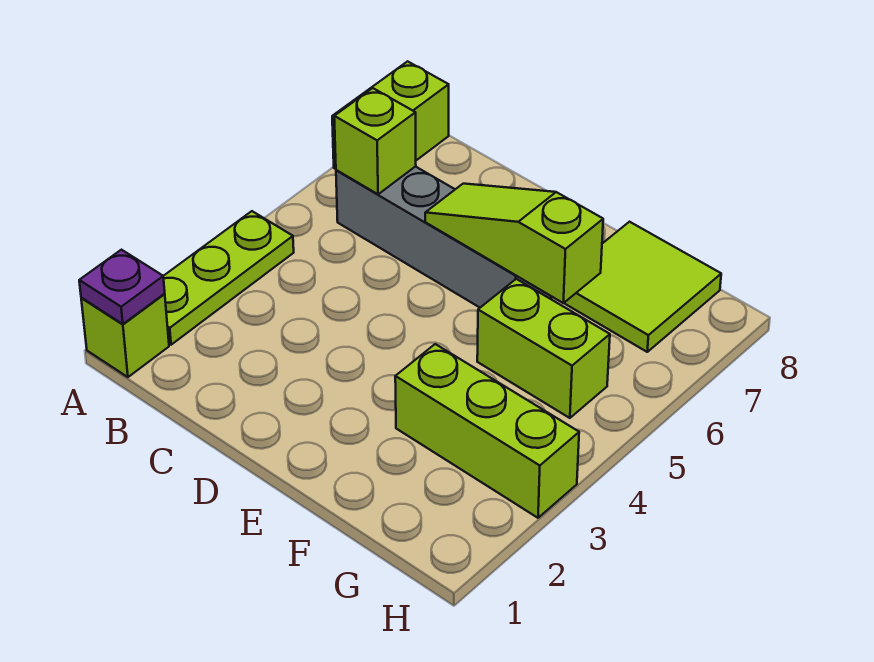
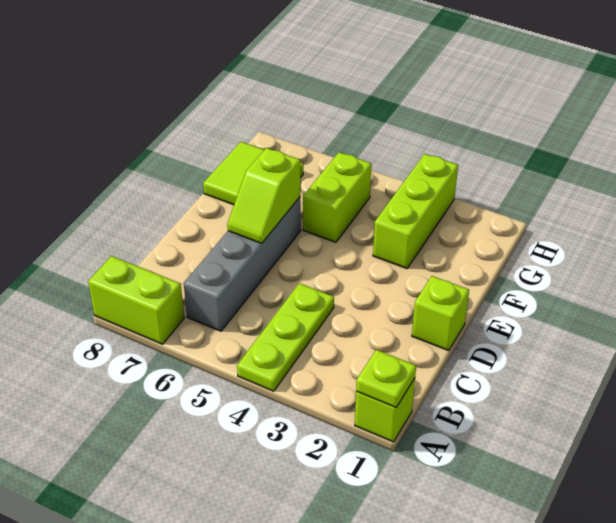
purple 1x1 plate [79,250,165,324] -> lime 1x1 plate [356,350,416,407]
lime 1x3 plate [163,211,294,345] -> lime 1x3 plate turned to [237,283,334,391]
lime 1x1 brick [334,88,416,194] -> lime 1x1 brick moved to [412,276,469,351]
lime 1x3 slope [425,184,603,303] -> lime 1x2 slope [227,148,300,243]

